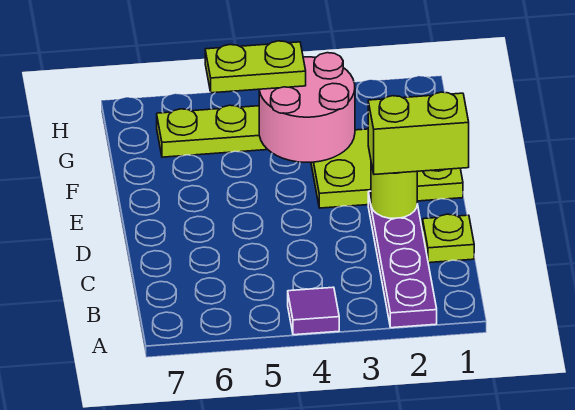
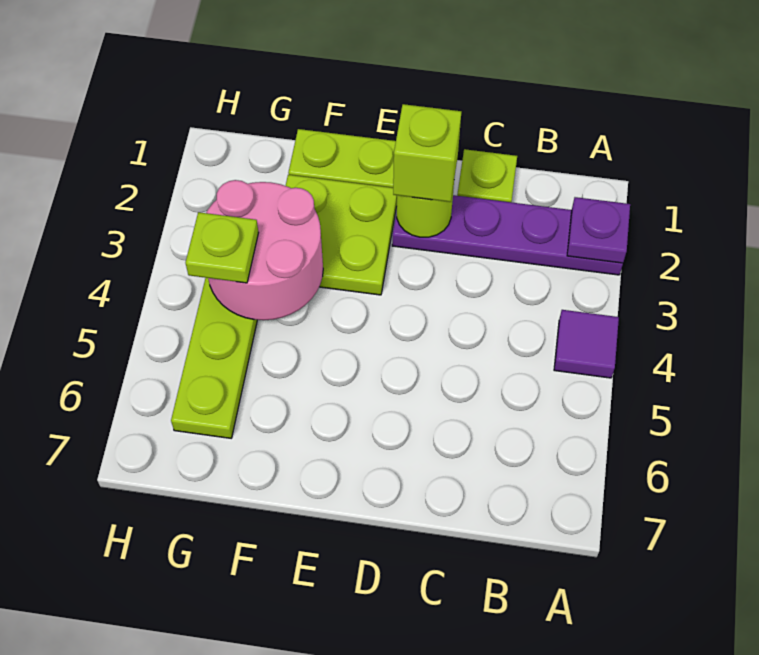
none -> purple 1x1 plate [567,197,630,263]
lime 1x2 brick [368,92,469,175] -> lime 1x1 brick [393,104,461,202]
lime 1x2 plate [205,41,306,93] -> lime 1x1 plate [185,212,259,283]

